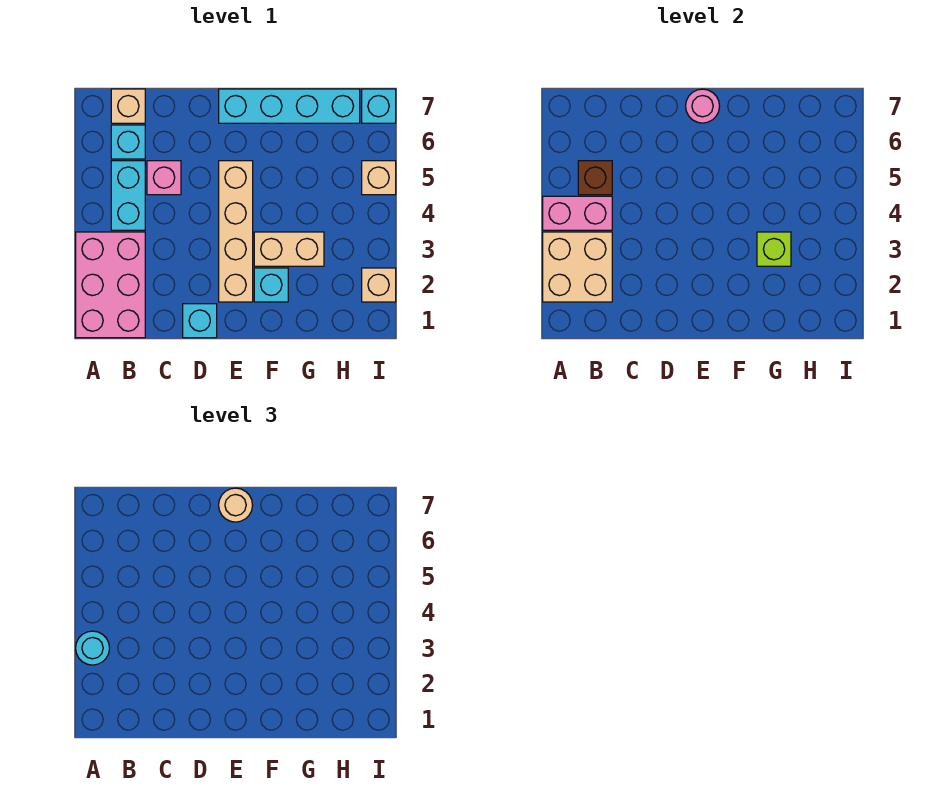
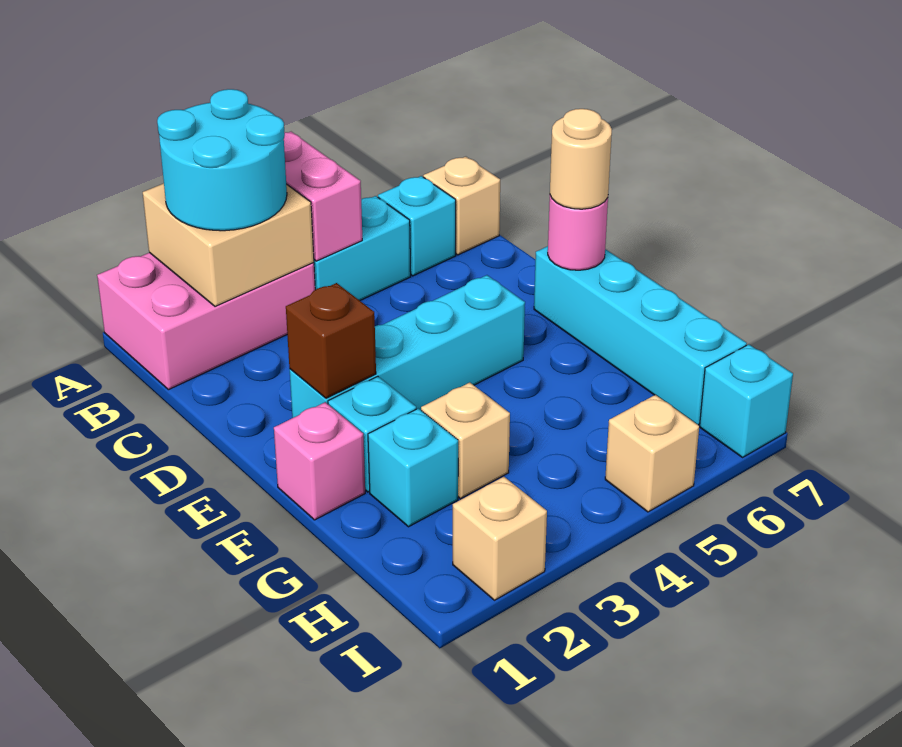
cyan 1x1 round brick [76,631,110,665] -> cyan 2x2 round brick [157,89,287,231]
brown 1x1 brick [578,161,612,195] -> brown 1x1 brick moved to [286,283,376,398]
pink 1x1 brick [147,161,181,195] -> pink 1x1 brick moved to [274,402,365,520]
cyan 1x1 brick [183,304,217,338] -> cyan 1x1 brick moved to [368,408,458,527]
tan 1x4 brick [219,161,253,302] -> cyan 1x4 brick [290,275,525,418]
tan 1x2 brick [254,232,324,266] -> tan 1x1 brick [421,382,510,499]
lime 1x1 brick [757,232,791,266] -> none

